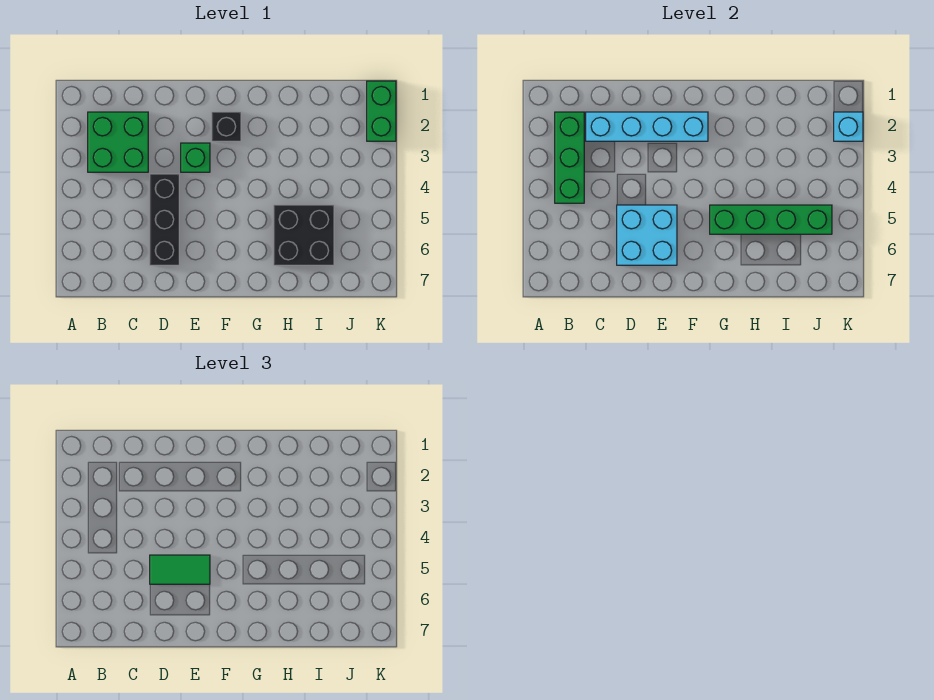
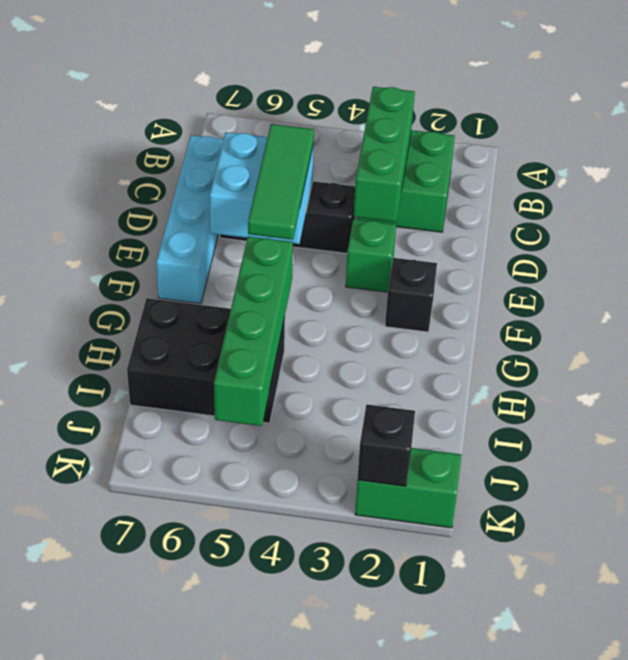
green 1x3 brick [555,112,584,203] -> green 1x3 brick turned to [354,87,415,222]
cyan 1x4 brick [586,112,708,141] -> cyan 1x4 brick moved to [156,135,224,304]
green 1x2 tile [150,555,210,584] -> green 1x3 tile [248,124,314,240]
black 2x2 brick [274,205,334,265] -> black 2x3 brick [127,298,285,423]
cyan 1x1 brick [834,112,863,141] -> black 1x1 brick [357,405,415,486]

